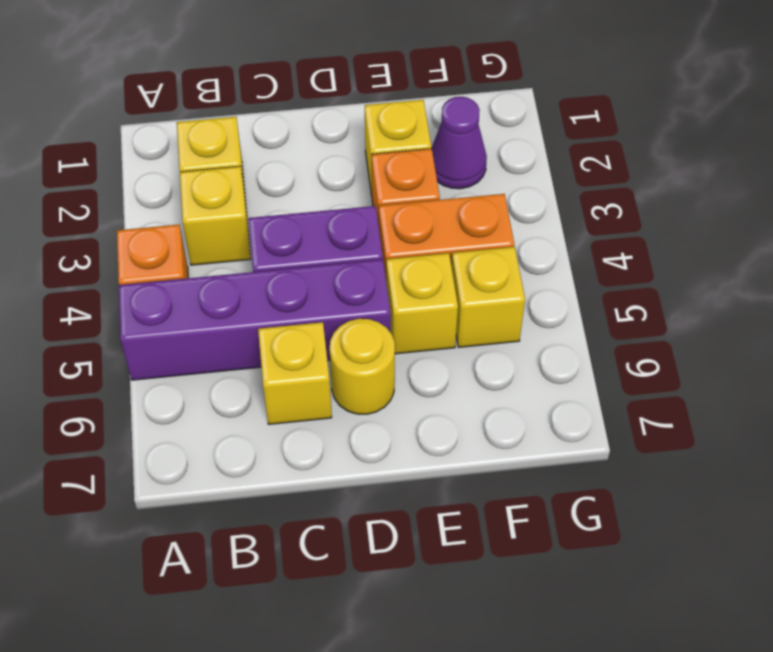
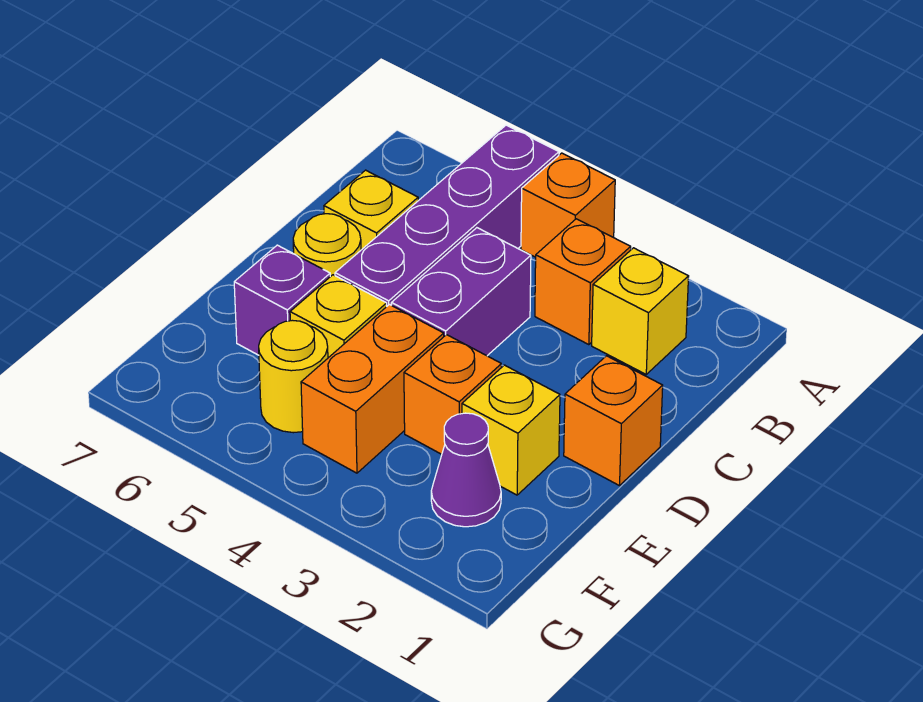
yellow 1x1 brick [180,166,251,265] -> orange 1x1 brick [535,219,631,345]
none -> orange 1x1 brick [564,356,663,486]
none -> purple 1x1 brick [234,245,330,355]
yellow 1x1 brick [452,247,525,347] -> yellow 1x1 round brick [259,320,328,433]

